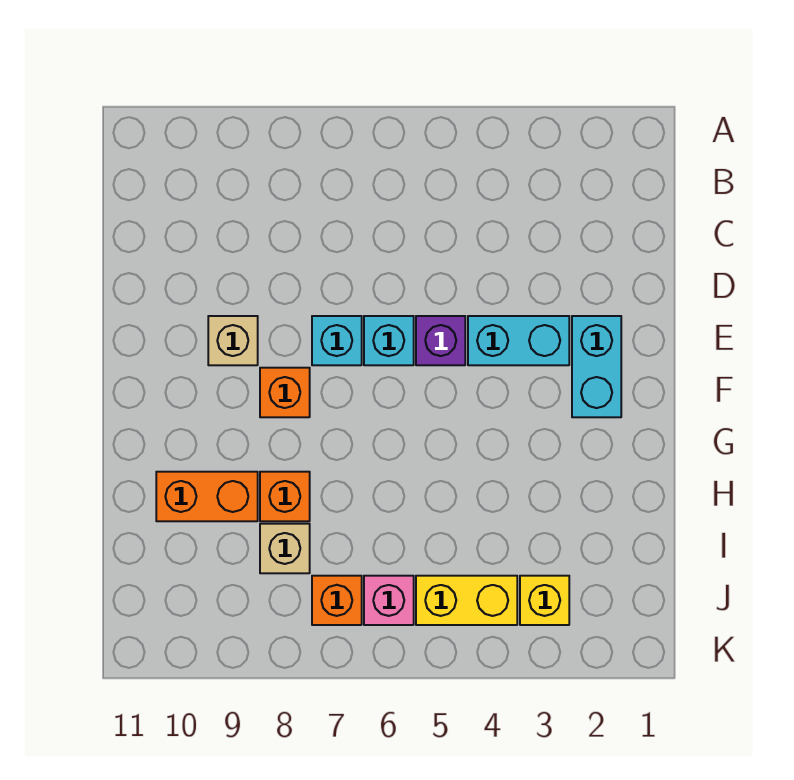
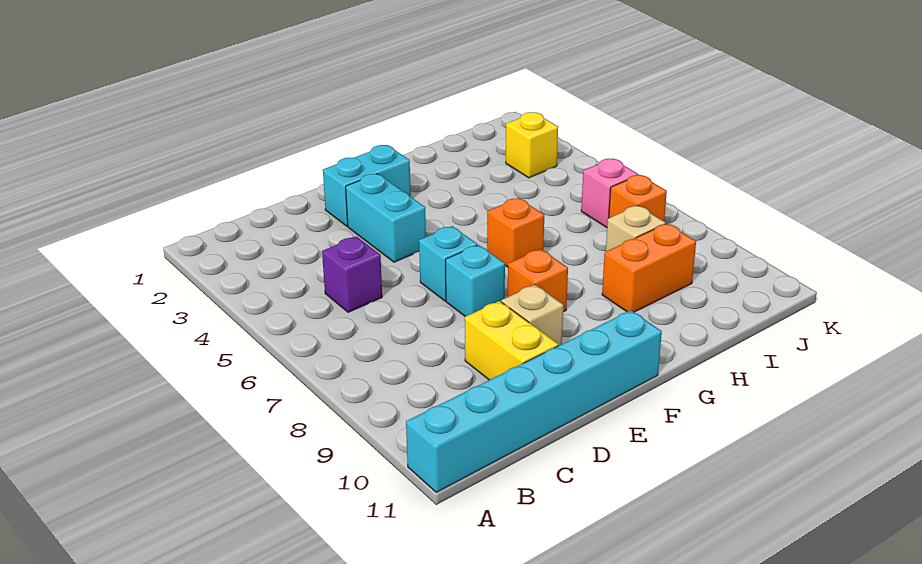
none -> cyan 1x6 brick [406,310,662,492]
purple 1x1 brick [416,316,465,365] -> purple 1x1 brick moved to [322,237,382,312]
orange 1x1 brick [260,472,310,521] -> orange 1x1 brick moved to [487,198,544,267]
orange 1x2 brick [156,472,258,521] -> orange 1x2 brick turned to [602,223,696,312]
yellow 1x2 brick [416,576,517,625] -> yellow 1x2 brick moved to [465,301,558,380]

